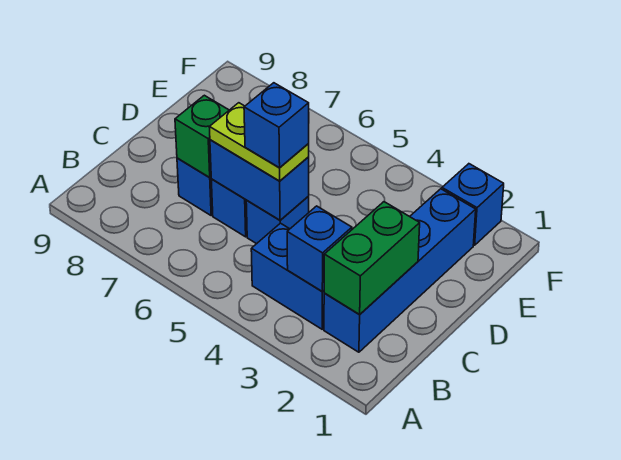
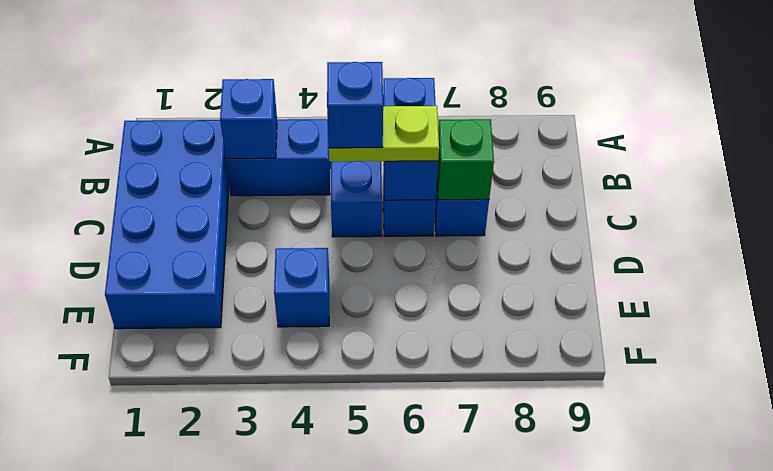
blue 1x4 brick [324,189,476,352] -> blue 2x4 brick [105,120,229,329]
green 1x2 brick [324,202,420,315] -> none
blue 1x2 brick [210,140,309,220] -> blue 1x2 brick turned to [383,78,438,200]
blue 1x1 brick [442,164,504,245] -> blue 1x1 brick moved to [274,248,329,327]

